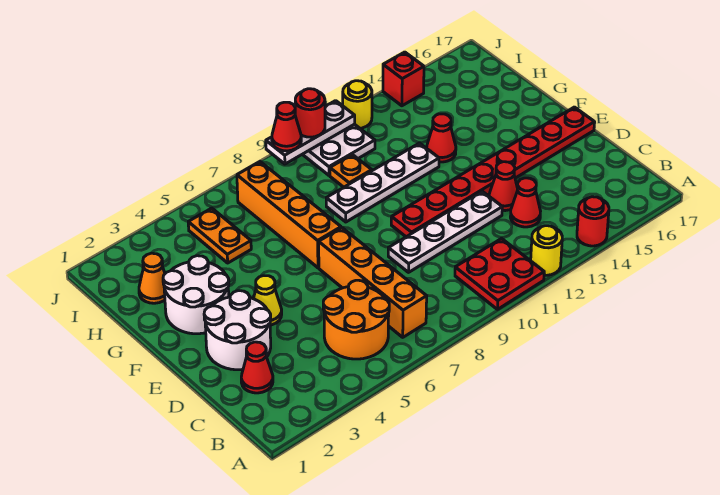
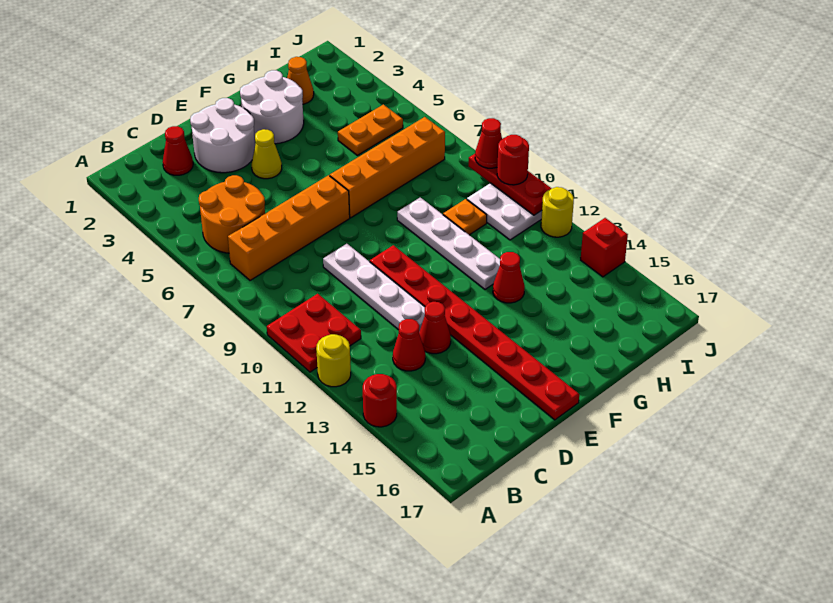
white 1x3 plate [266,101,355,164] -> red 1x3 plate [469,154,552,215]

